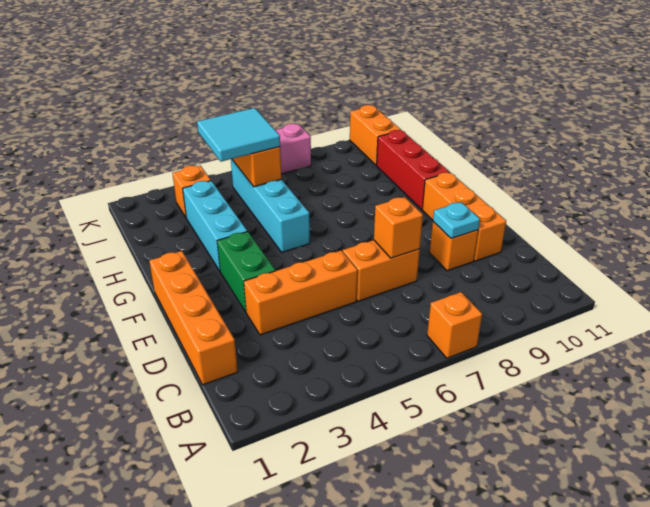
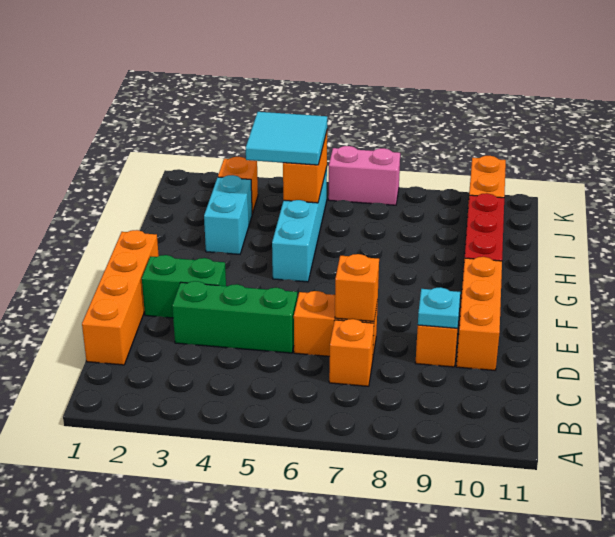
orange 1x1 brick [427,292,482,358] -> orange 1x1 brick moved to [329,319,374,386]
orange 1x3 brick [244,251,357,335] -> green 1x3 brick [172,281,297,353]
green 1x2 brick [217,232,276,312] -> green 1x2 brick turned to [142,255,226,318]
cyan 1x3 brick [183,181,247,271] -> cyan 1x2 brick [204,175,252,254]

